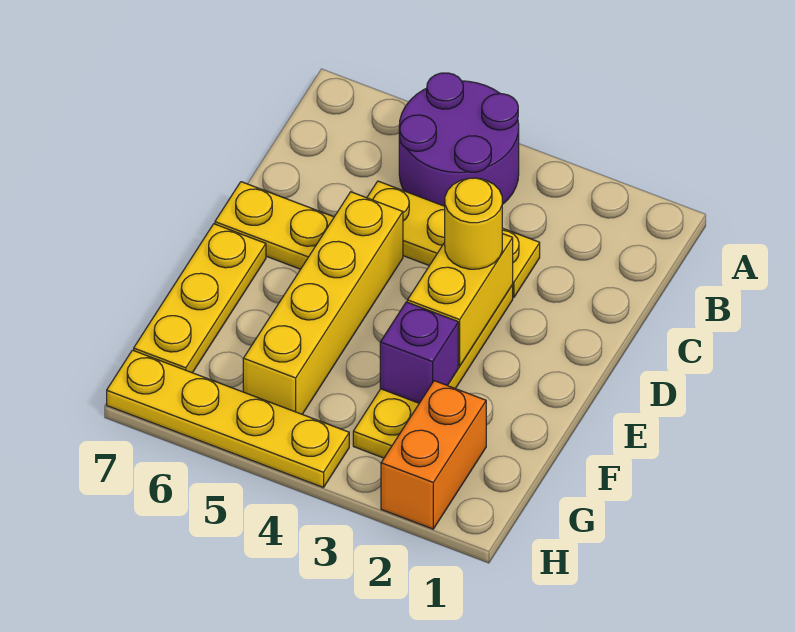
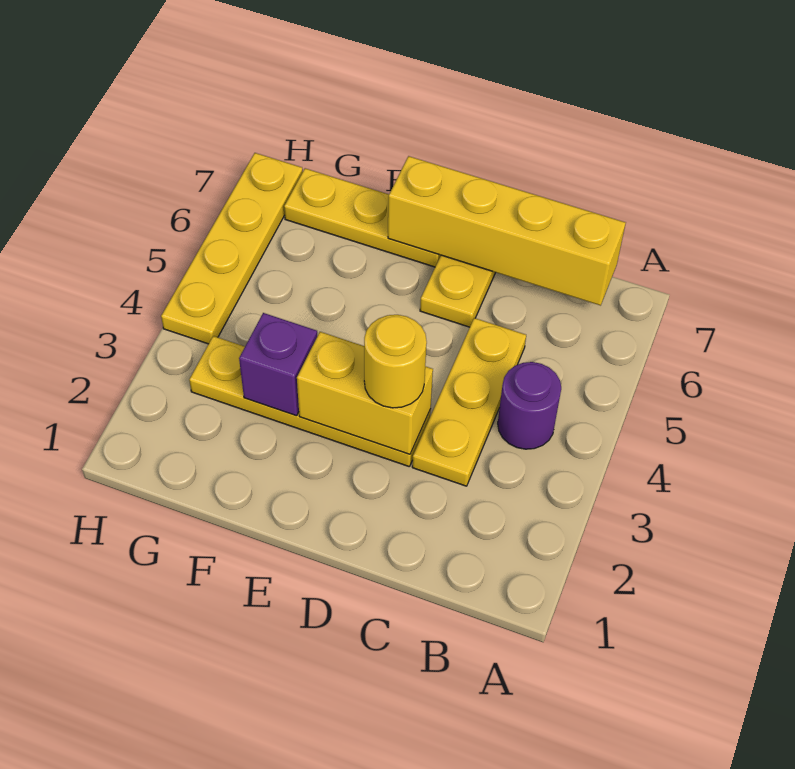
purple 2x2 round brick [399,73,519,206] -> purple 1x1 round brick [498,362,561,449]
yellow 1x4 brick [243,192,403,414] -> yellow 1x4 brick moved to [388,156,626,306]
orange 1x2 brick [381,381,486,529] -> none

